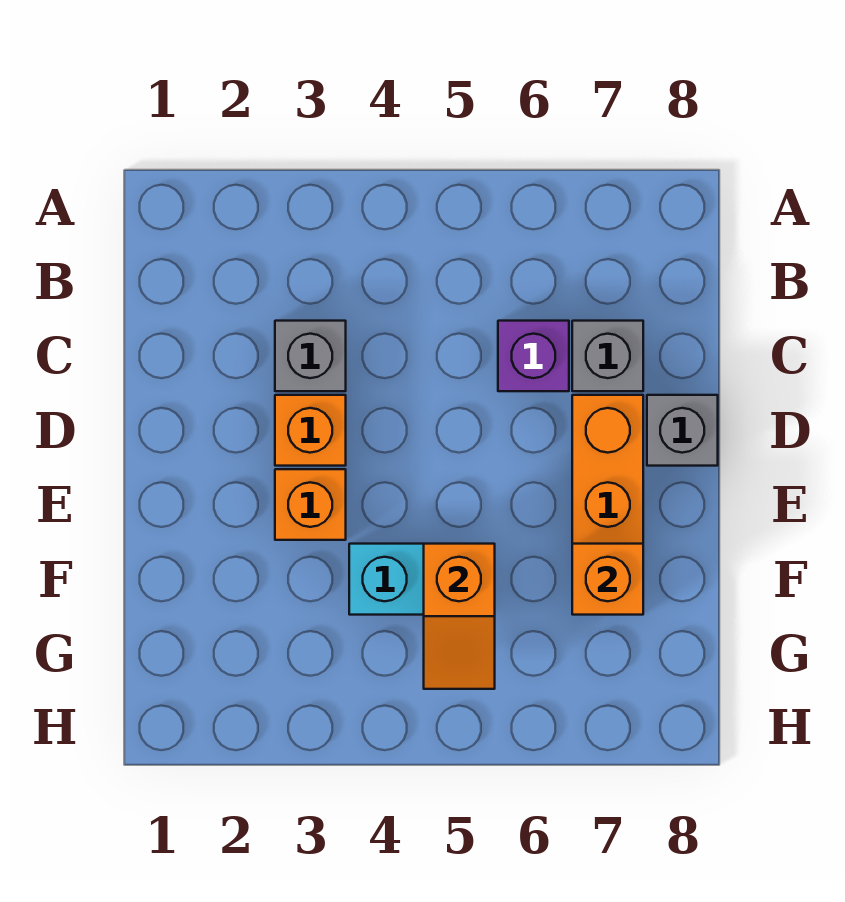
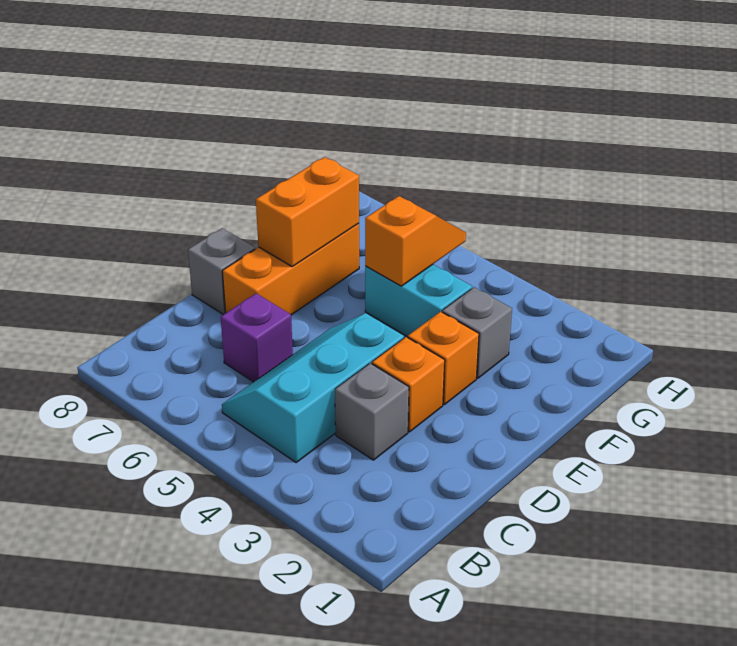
none -> cyan 2x3 slope [222,313,404,462]
grey 1x1 brick [572,321,643,391] -> grey 1x1 brick moved to [442,287,512,378]
orange 1x1 brick [572,544,643,615] -> orange 1x2 brick [256,157,359,266]

